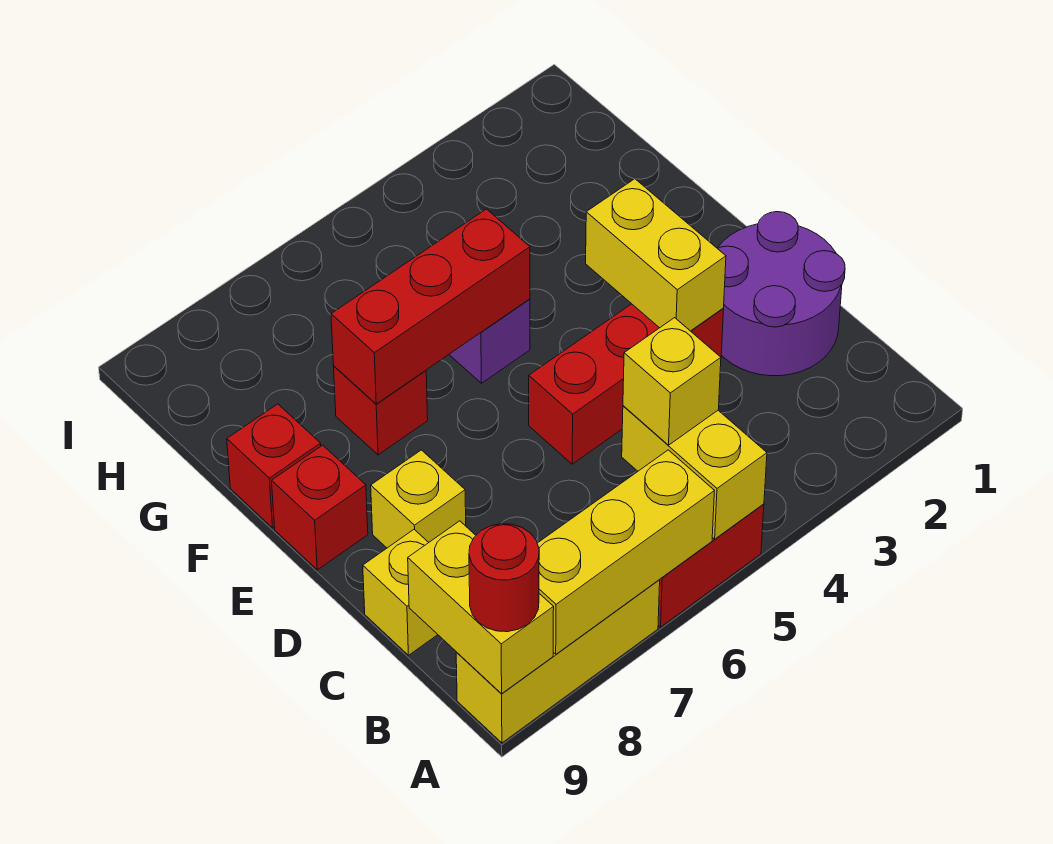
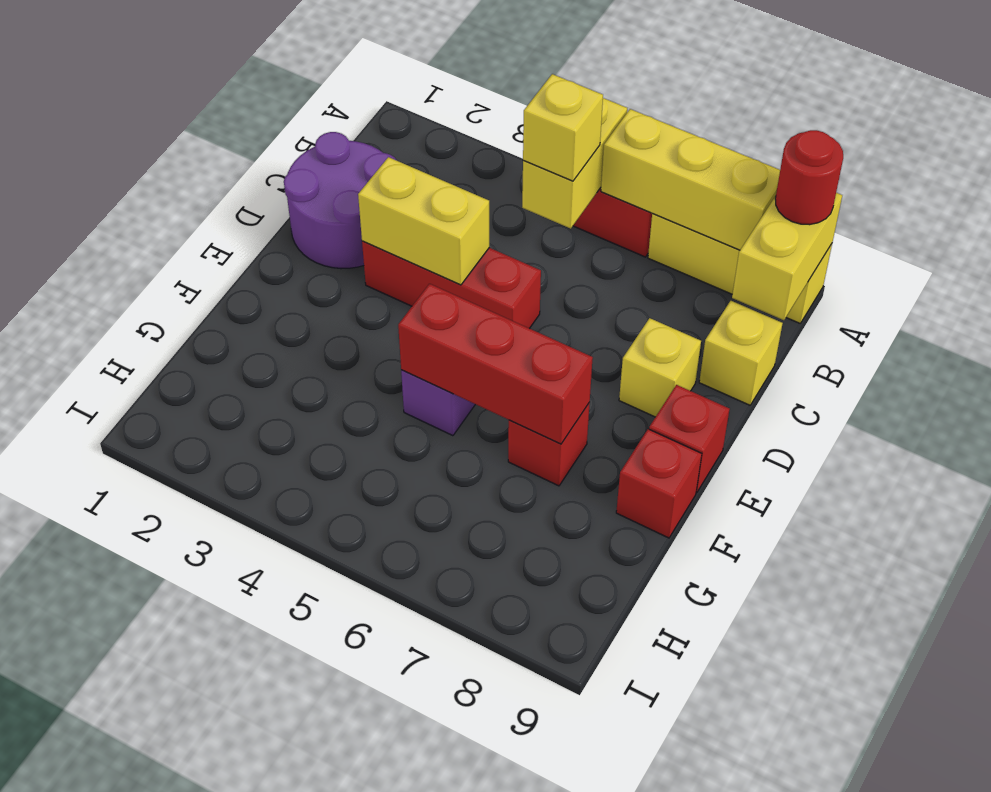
yellow 1x2 brick [586,179,726,331] -> yellow 1x2 brick turned to [358,157,489,285]

